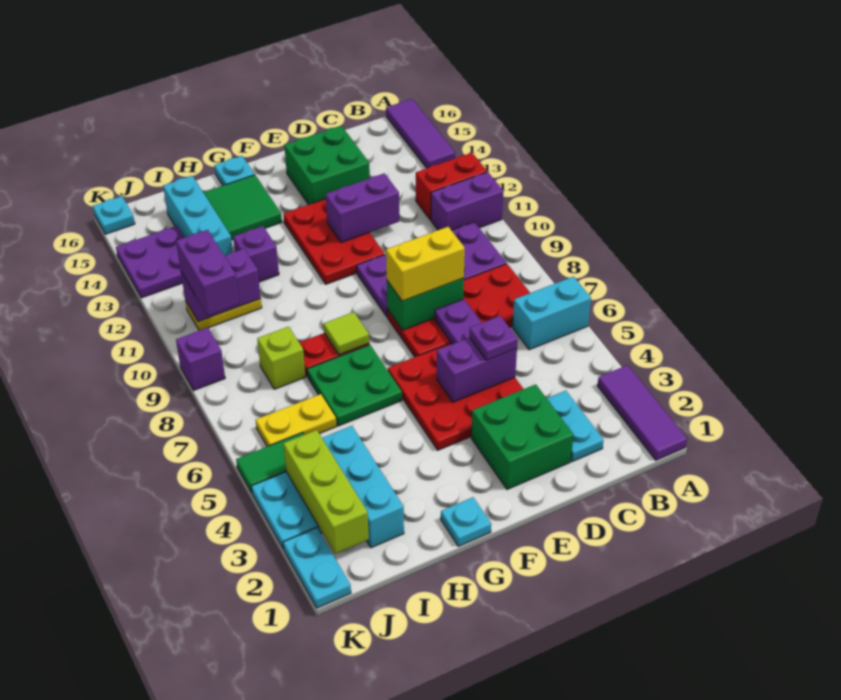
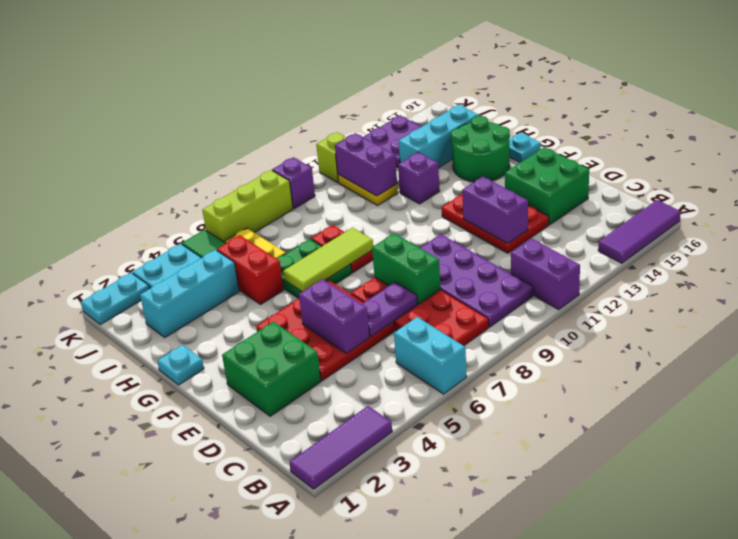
red 1x2 brick [416,153,487,220] -> red 1x2 brick moved to [217,235,284,304]
cyan 1x2 plate [547,391,604,462] -> none
purple 1x1 plate [469,316,518,360] -> none
yellow 1x2 brick [386,227,465,301] -> none
red 2x3 plate [283,199,385,284] -> red 2x3 plate turned to [442,194,549,253]
lime 1x1 tile [324,312,369,355] -> lime 1x3 tile [283,228,373,292]
green 2x2 tile [203,175,282,240] -> green 2x2 round brick [451,116,510,182]
lime 1x1 brick [257,327,305,389] -> lime 1x1 brick moved to [316,132,346,182]
lime 1x3 brick [283,430,369,554] -> lime 1x3 brick moved to [202,170,293,243]
purple 1x2 brick [176,230,239,316] -> none
cyan 1x1 plate [93,196,135,234] -> none

